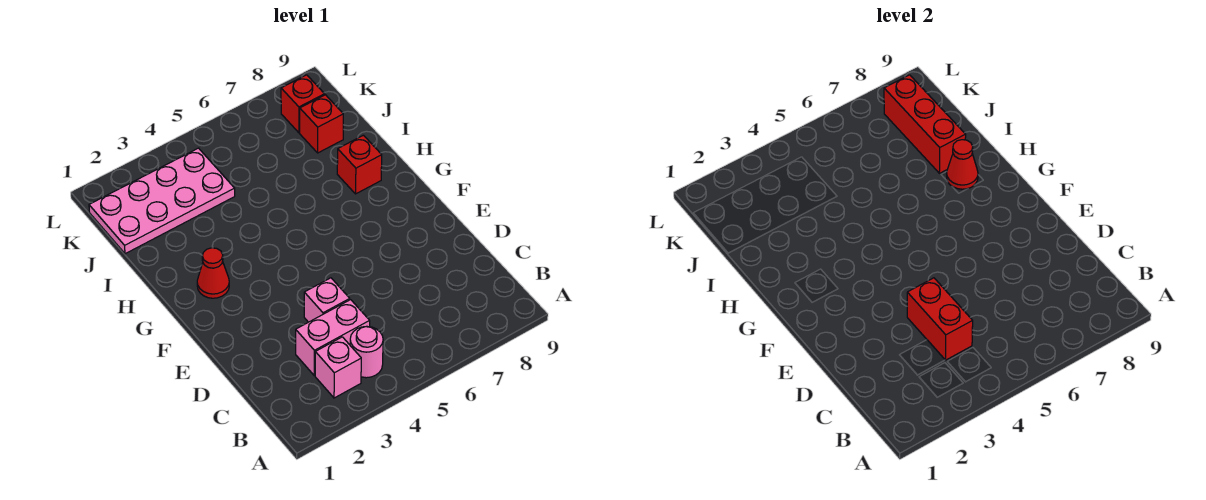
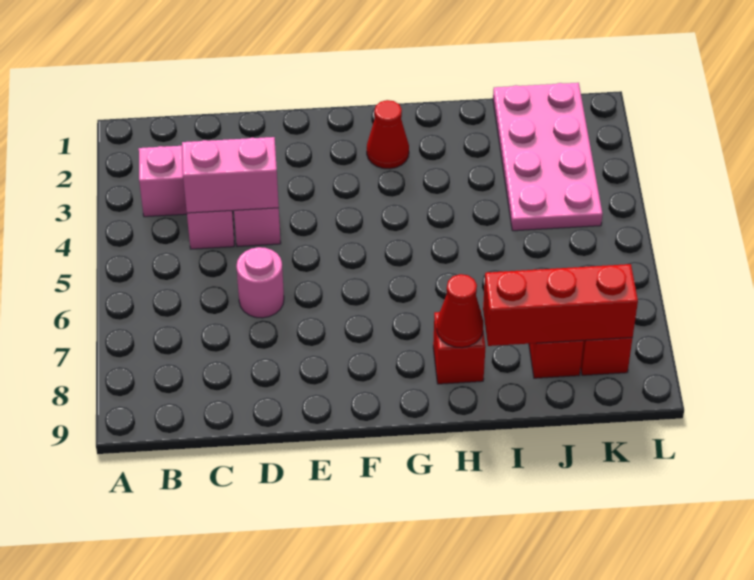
pink 1x1 round brick [350,327,383,378] -> pink 1x1 round brick moved to [236,247,284,318]
red 1x2 brick [907,278,973,360] -> pink 1x2 brick [182,137,279,213]

